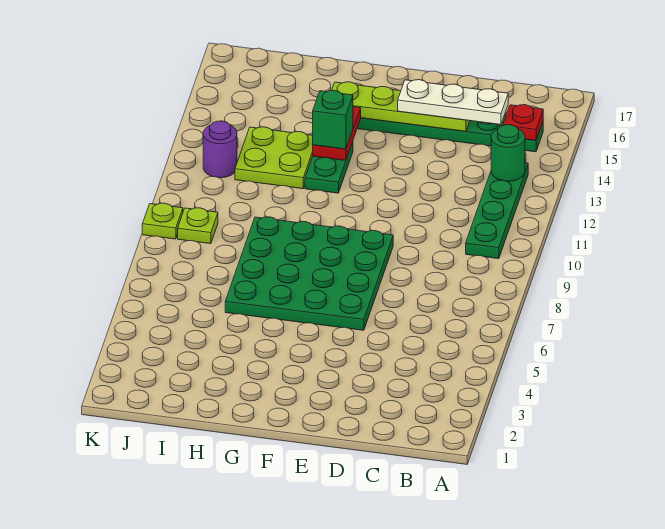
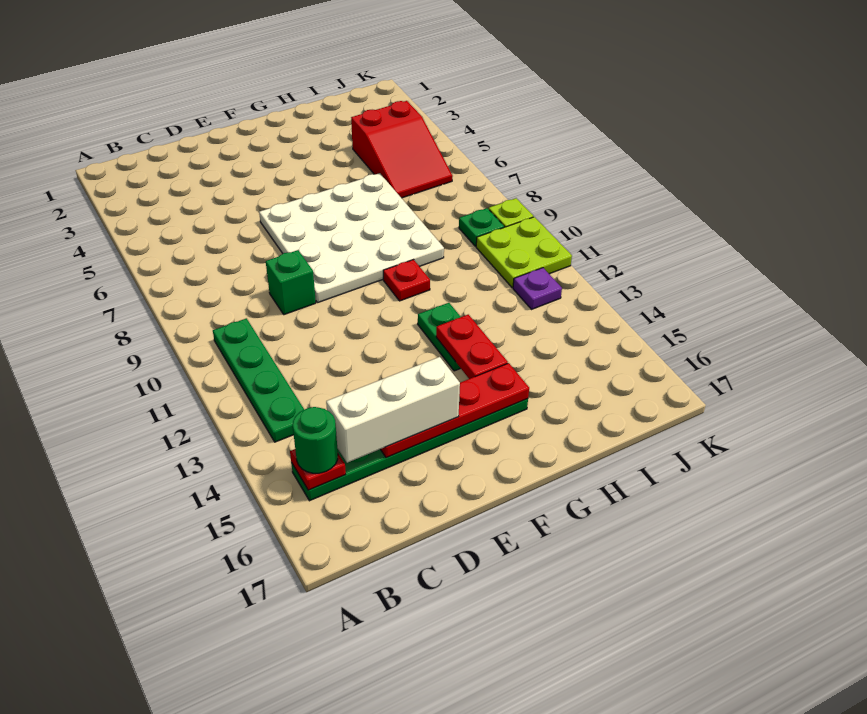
green 1x1 round brick [491,125,525,181] -> green 1x1 round brick moved to [293,407,338,473]
white 1x3 plate [398,80,508,125] -> white 1x3 brick [326,357,460,463]
lime 1x4 plate [332,82,470,131] -> red 1x4 plate [380,363,529,458]
green 4x4 plate [225,217,393,330] -> white 4x4 plate [259,173,444,303]
none -> red 1x1 plate [383,260,430,301]
green 1x1 brick [313,91,353,149] -> green 1x1 brick moved to [266,250,316,315]
lime 2x2 plate [235,127,313,189] -> lime 2x2 plate moved to [476,217,572,288]
none -> red 2x3 slope [351,101,453,198]
lime 1x1 plate [178,208,218,244] -> green 1x1 plate [459,208,504,246]
purple 1x1 round brick [203,121,237,178] -> purple 1x1 plate [513,268,562,309]

